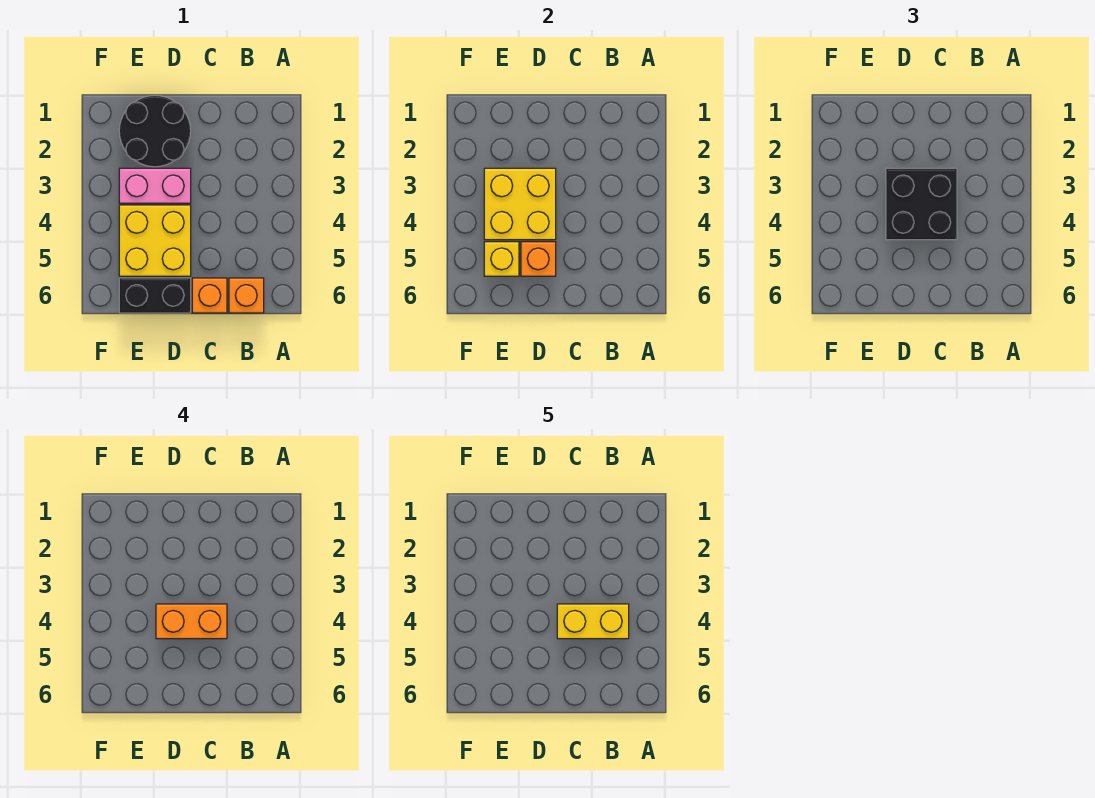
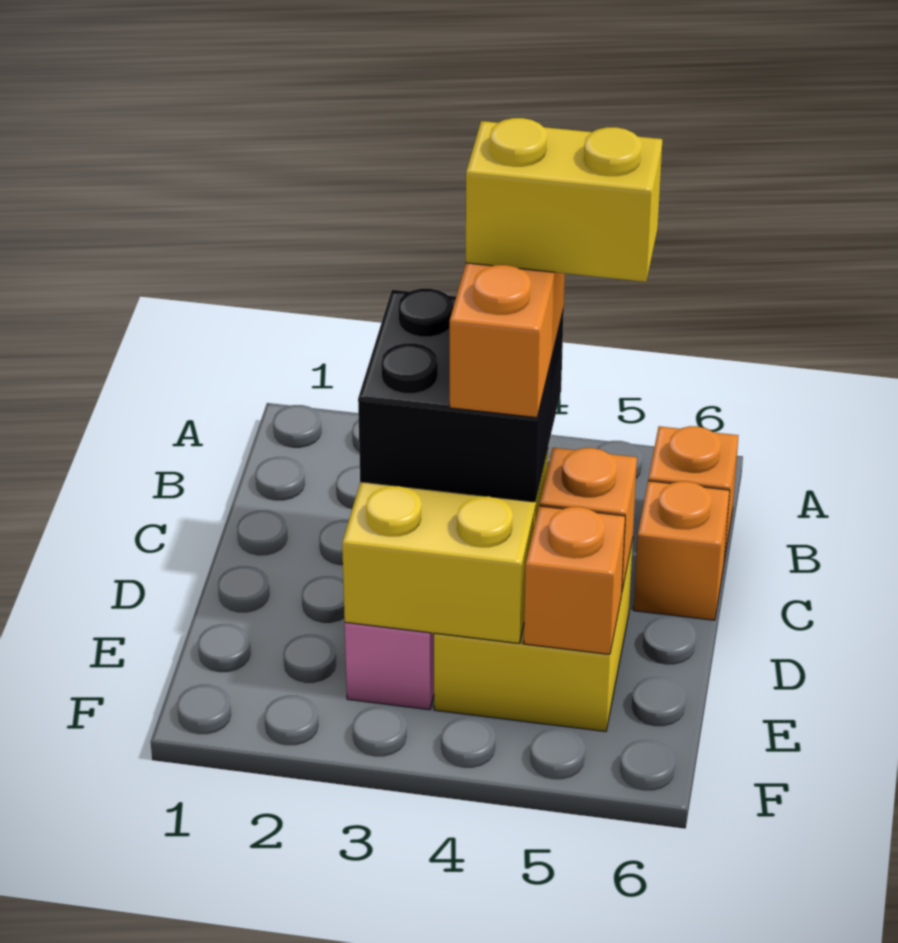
yellow 1x2 brick [557,604,629,639] -> yellow 1x2 brick turned to [466,118,662,282]
black 2x2 round brick [119,95,191,167] -> none
black 1x2 brick [119,278,191,313] -> none
yellow 1x1 brick [484,242,519,276] -> orange 1x1 brick [524,506,625,654]

